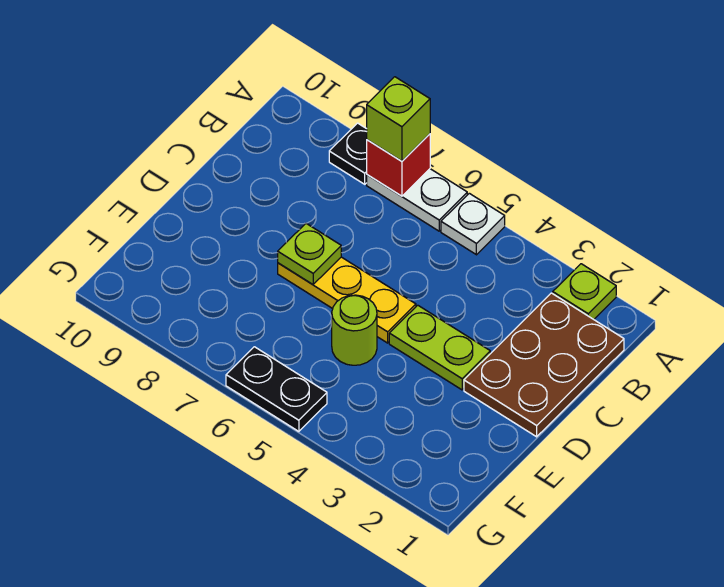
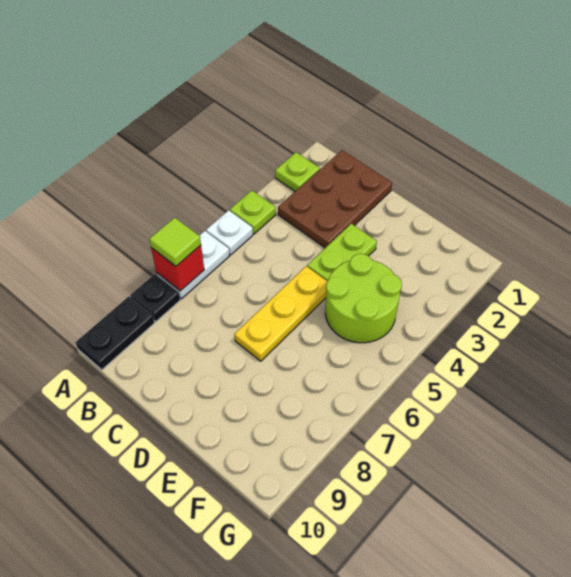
lime 1x1 brick [367,77,430,161] -> lime 1x1 tile [149,218,201,266]
brown 2x3 plate [464,293,624,437] -> brown 2x3 plate turned to [278,150,392,248]
lime 1x1 plate [278,224,341,284] -> lime 1x1 plate moved to [230,190,276,234]
lime 1x1 round brick [332,295,377,365] -> lime 2x2 round brick [325,254,402,343]
black 1x2 plate [226,347,327,431] -> black 1x2 plate moved to [76,296,155,370]

